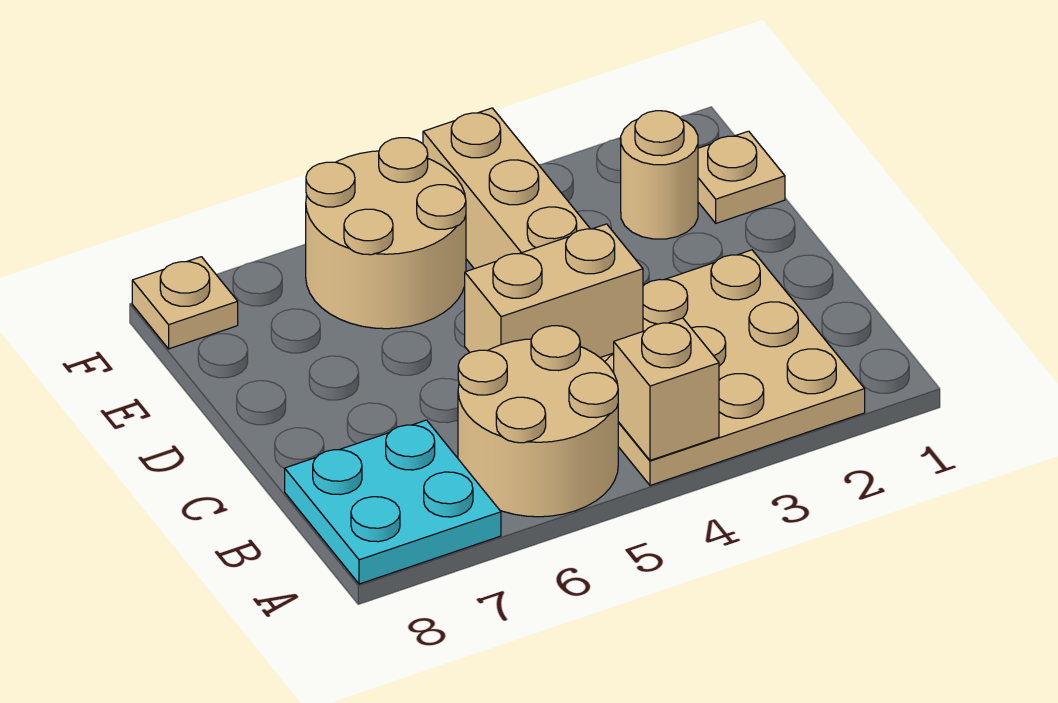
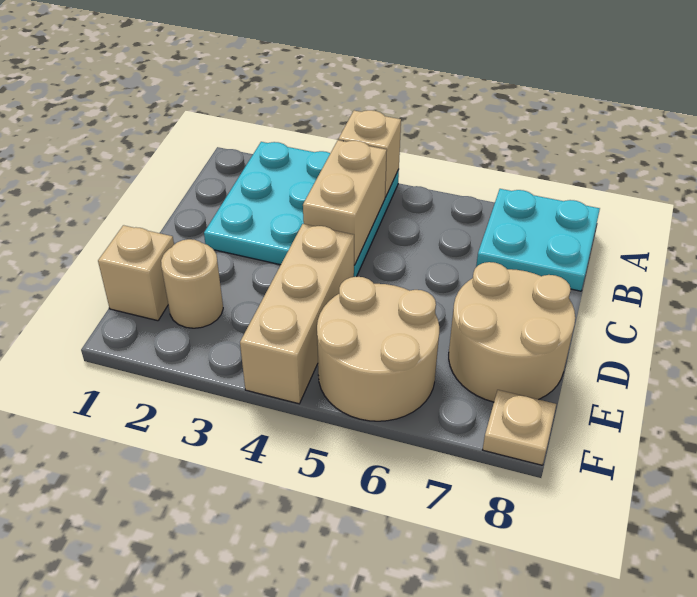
tan 3x3 plate [600,250,865,485] -> cyan 3x3 plate [204,142,399,277]
tan 2x2 round brick [458,326,618,517] -> tan 2x2 round brick moved to [449,262,575,402]
tan 1x2 brick [465,224,643,357] -> tan 1x2 brick turned to [303,140,387,265]
tan 1x1 plate [698,131,785,223] -> tan 1x1 brick [98,225,174,321]

